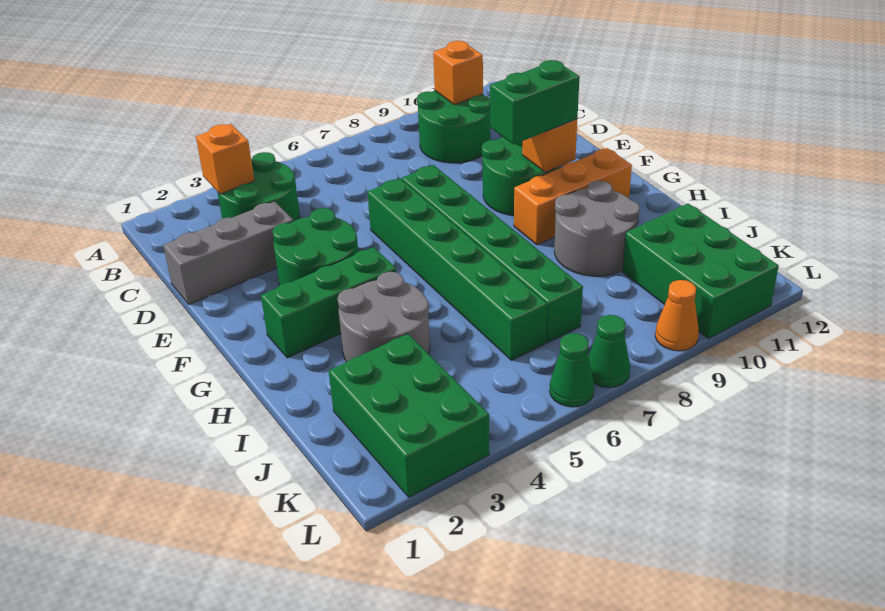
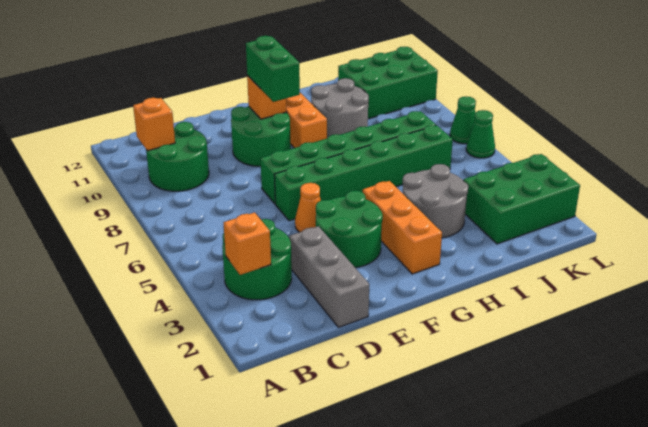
green 1x3 brick [261,247,396,358] -> orange 1x3 brick [363,181,442,274]
orange 1x1 cone [655,280,699,351] -> orange 1x1 cone moved to [295,183,321,232]

